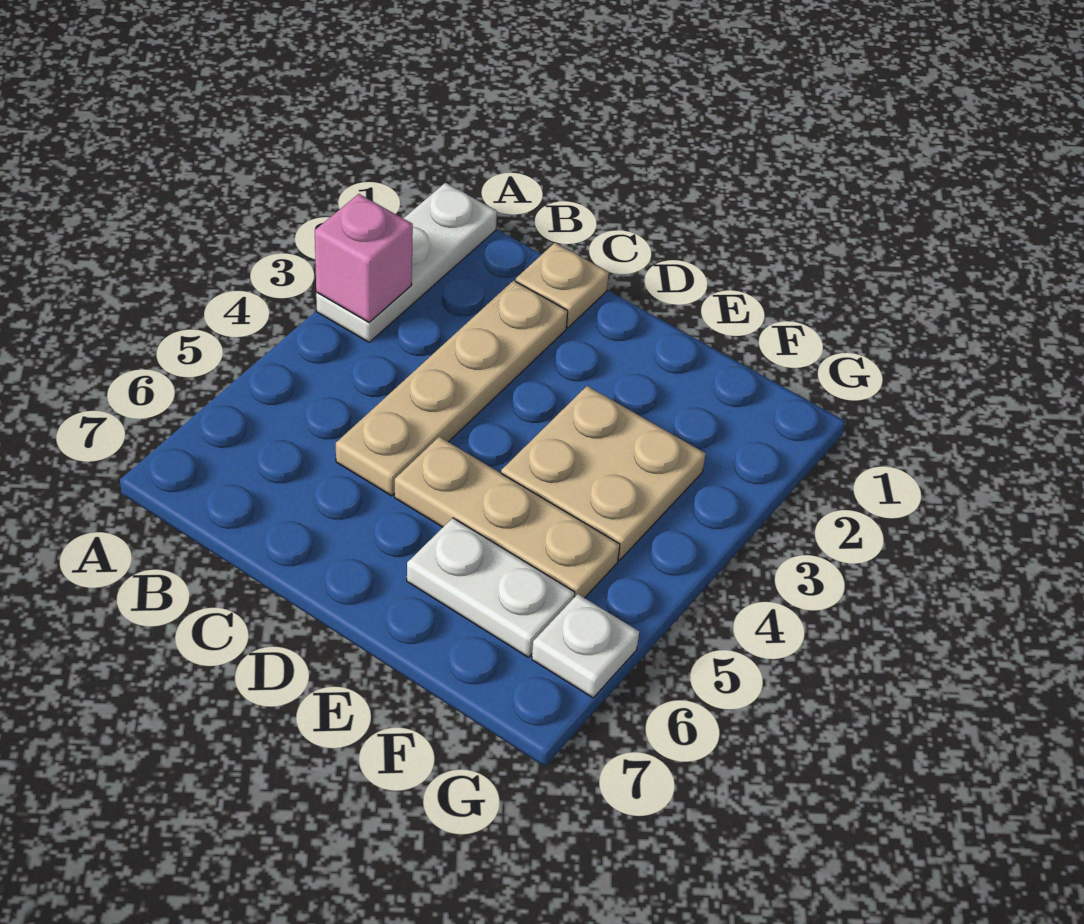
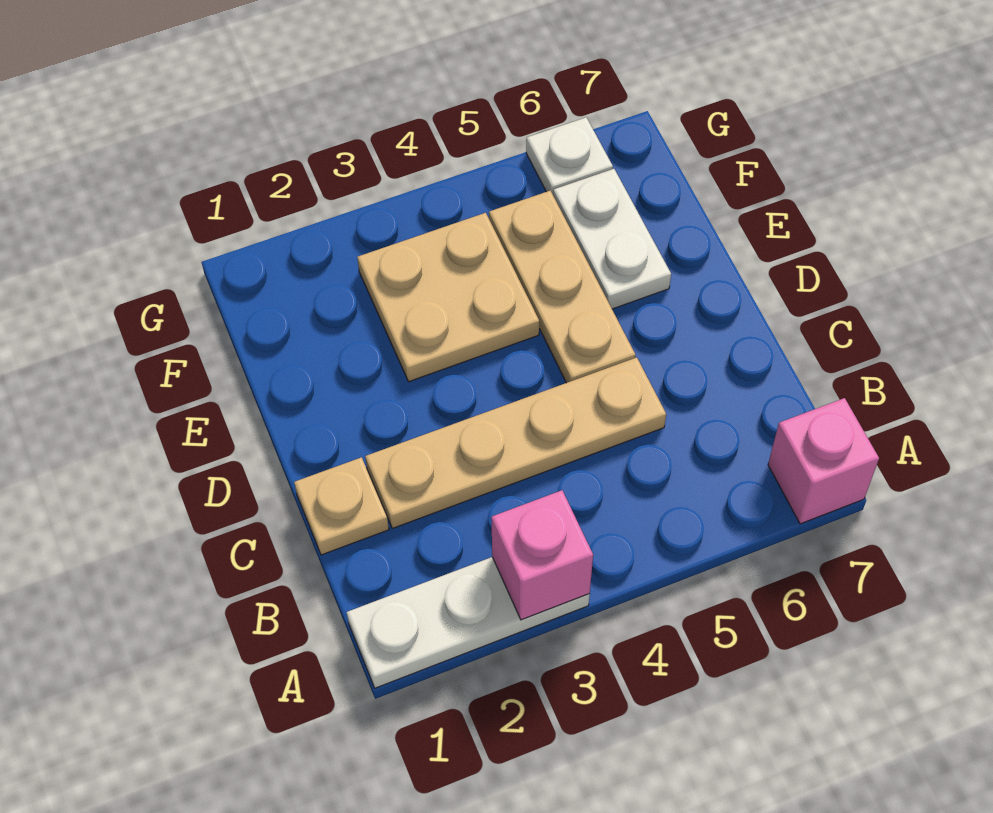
none -> pink 1x1 brick [768,398,879,524]

